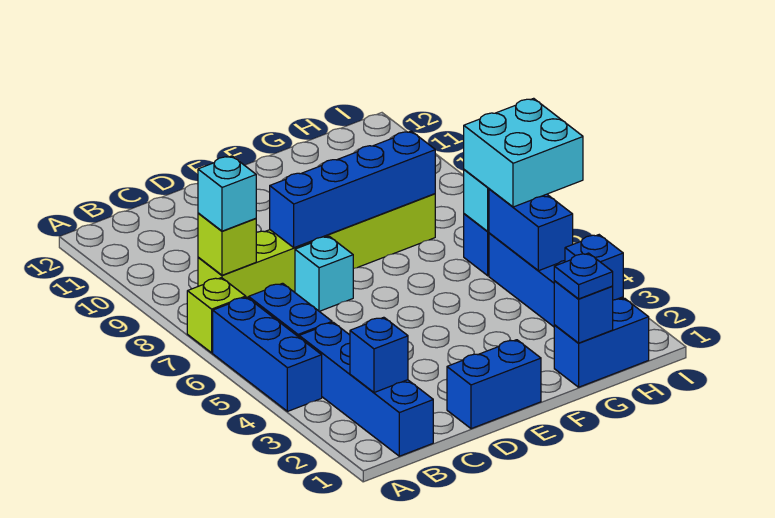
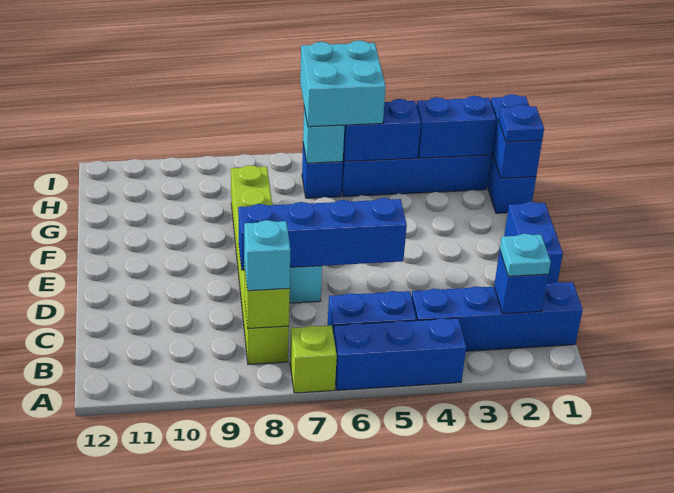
none -> cyan 1x1 plate [500,234,551,276]
blue 1x4 brick [270,131,435,248] -> blue 1x4 brick turned to [238,198,407,270]
blue 1x1 brick [554,281,613,343] -> blue 1x2 brick [490,94,542,178]
blue 1x1 brick [565,235,623,300] -> blue 1x2 brick [416,96,496,158]

